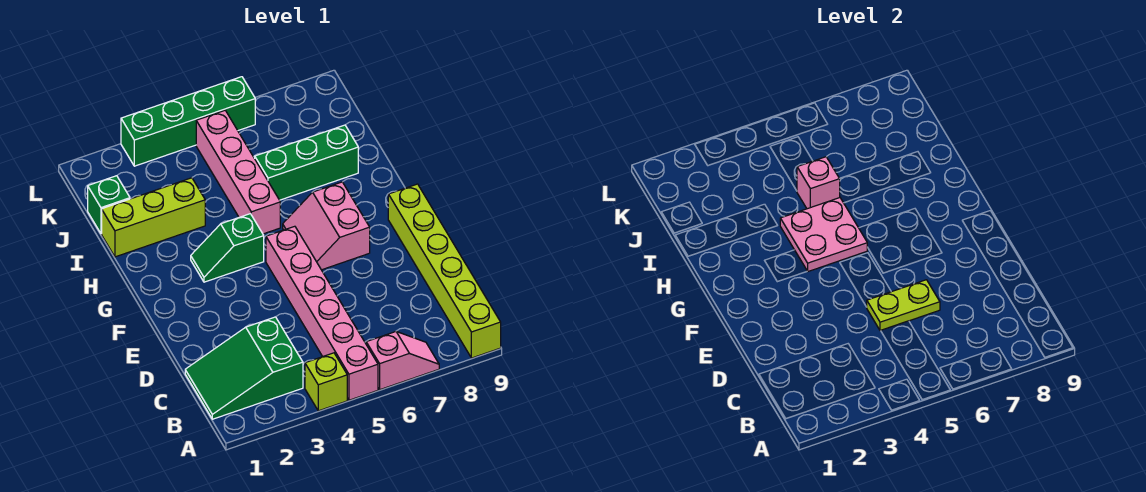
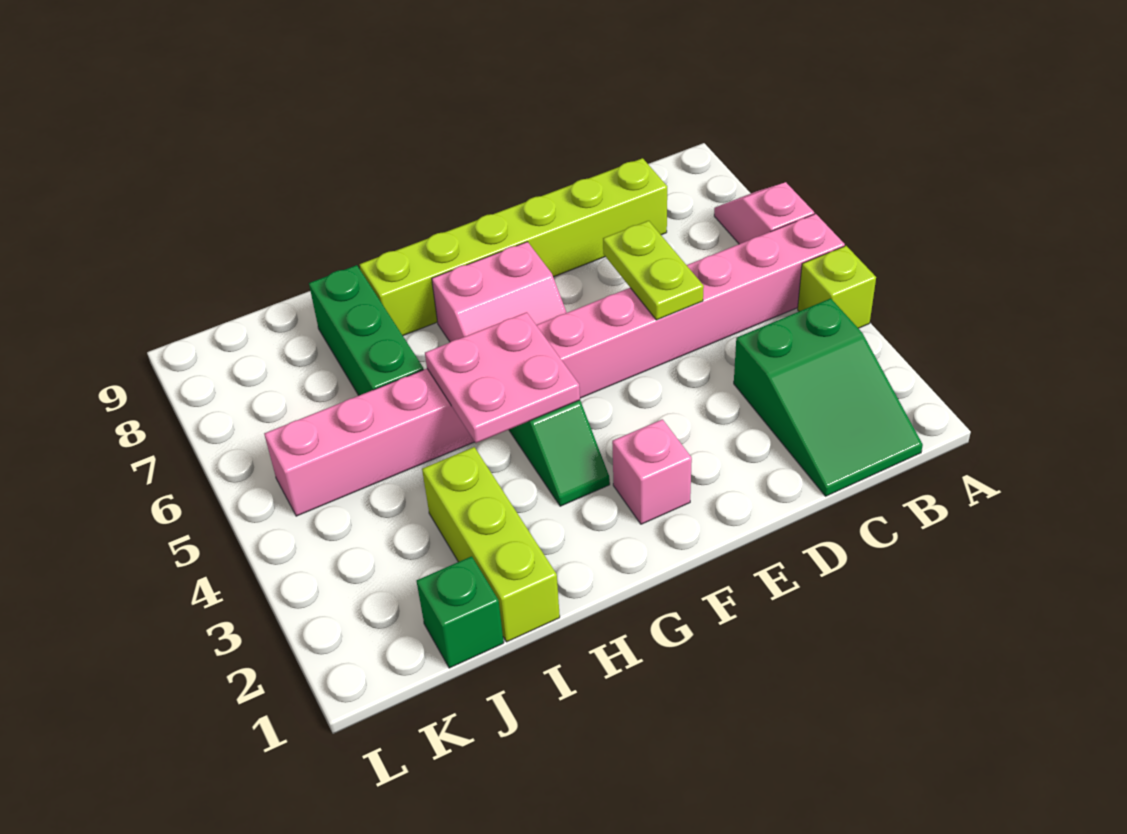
lime 1x6 brick [388,184,501,358] -> lime 1x6 brick moved to [360,158,667,336]
pink 1x1 brick [797,157,840,209] -> pink 1x1 brick moved to [612,419,692,524]
green 1x4 brick [121,77,255,166] -> none

